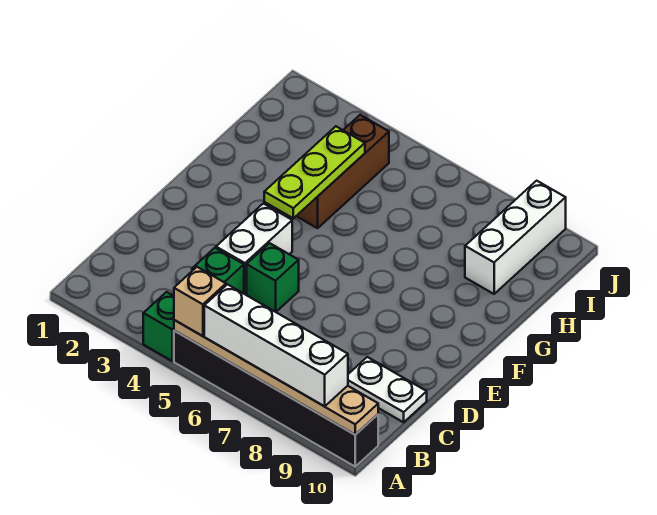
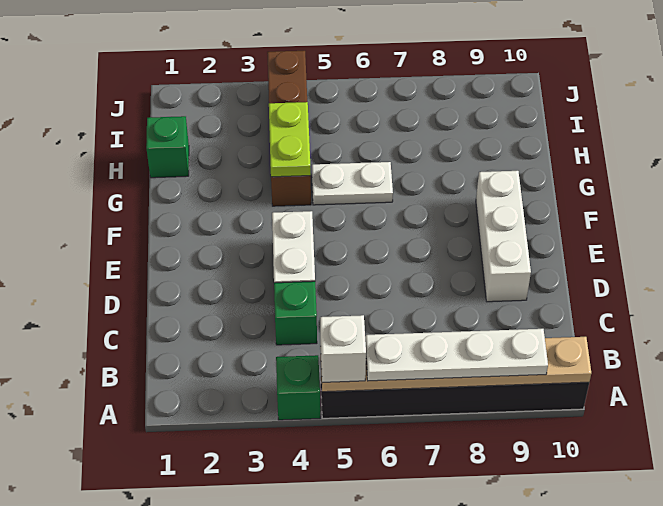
tan 1x1 brick [174,267,226,336] -> white 1x1 brick [320,315,366,382]
white 1x4 brick [204,284,348,406] -> white 1x4 plate [365,329,548,381]
white 1x2 plate [348,357,427,422] -> white 1x2 plate moved to [312,162,393,205]
green 1x1 brick [247,243,299,312] -> green 1x1 brick moved to [146,116,189,178]
lime 1x3 plate [264,126,365,218] -> lime 1x2 plate [269,102,311,177]
brown 1x3 brick [297,115,389,228] -> brown 1x4 brick [267,51,311,206]
white 1x3 brick [465,181,566,294] -> white 1x3 brick moved to [476,171,531,302]

